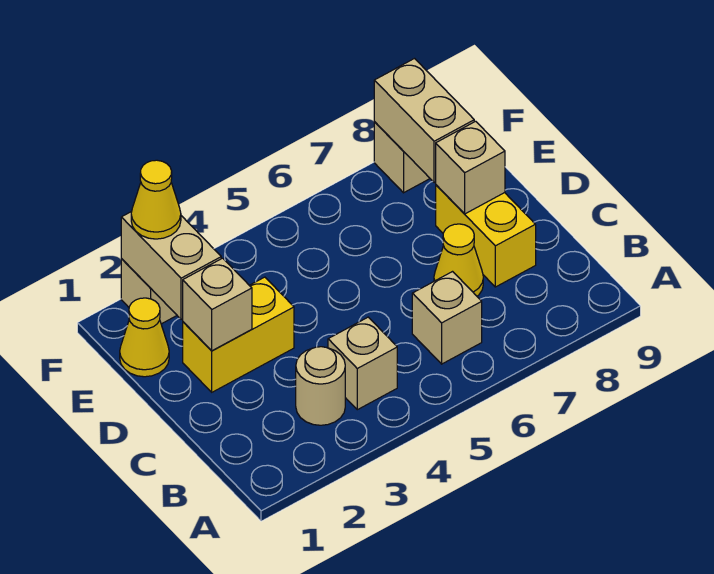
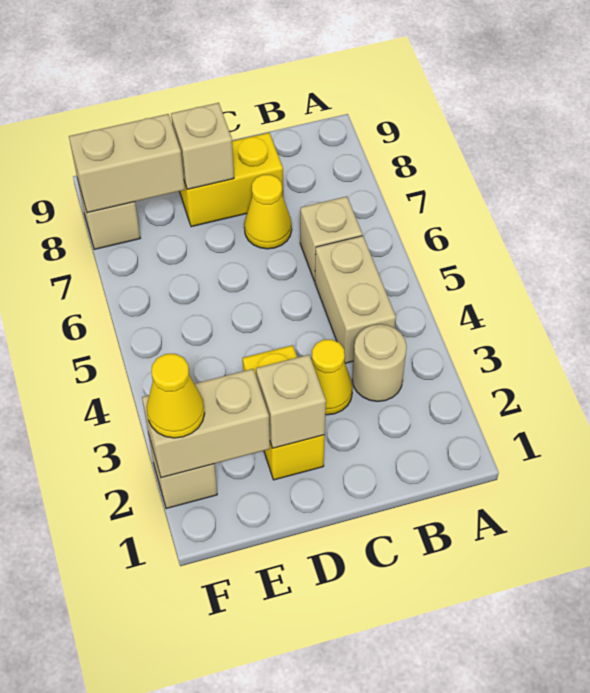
tan 1x1 brick [328,317,397,410] -> tan 1x2 brick [315,236,396,363]
yellow 1x1 cone [120,298,169,377] -> yellow 1x1 cone moved to [312,339,353,415]

